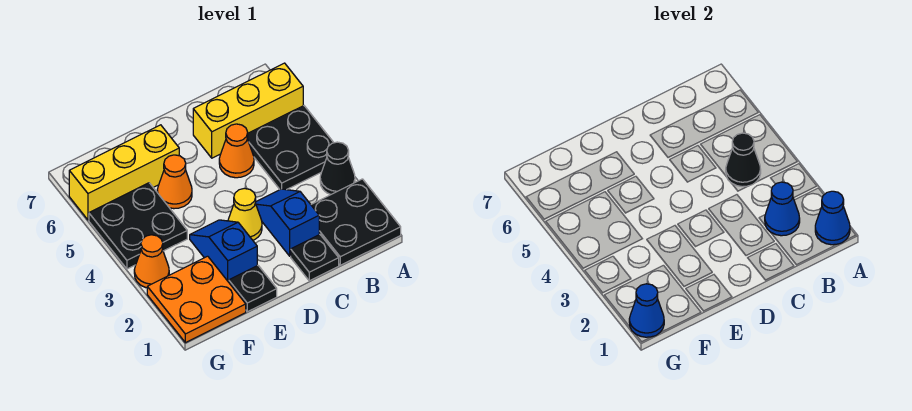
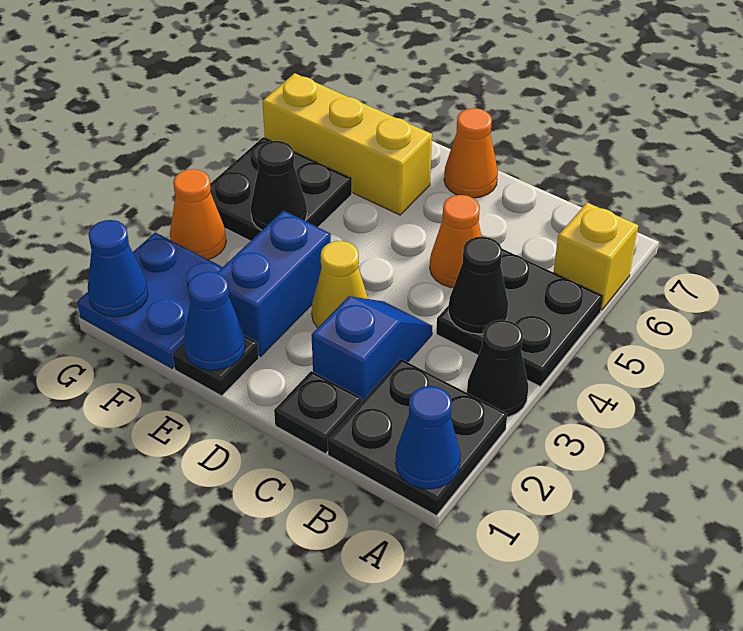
yellow 1x3 brick [193,63,303,158] -> yellow 1x1 brick [554,203,638,310]
blue 1x1 cone [765,182,800,236] -> blue 1x1 cone moved to [184,272,245,370]
blue 1x2 slope [190,220,257,282] -> blue 1x2 brick [217,211,331,356]
orange 1x1 cone [157,155,192,209] -> orange 1x1 cone moved to [444,108,498,198]
orange 2x2 plate [147,256,246,343] -> blue 2x2 plate [77,232,222,368]
none -> black 1x1 cone [251,141,307,230]

